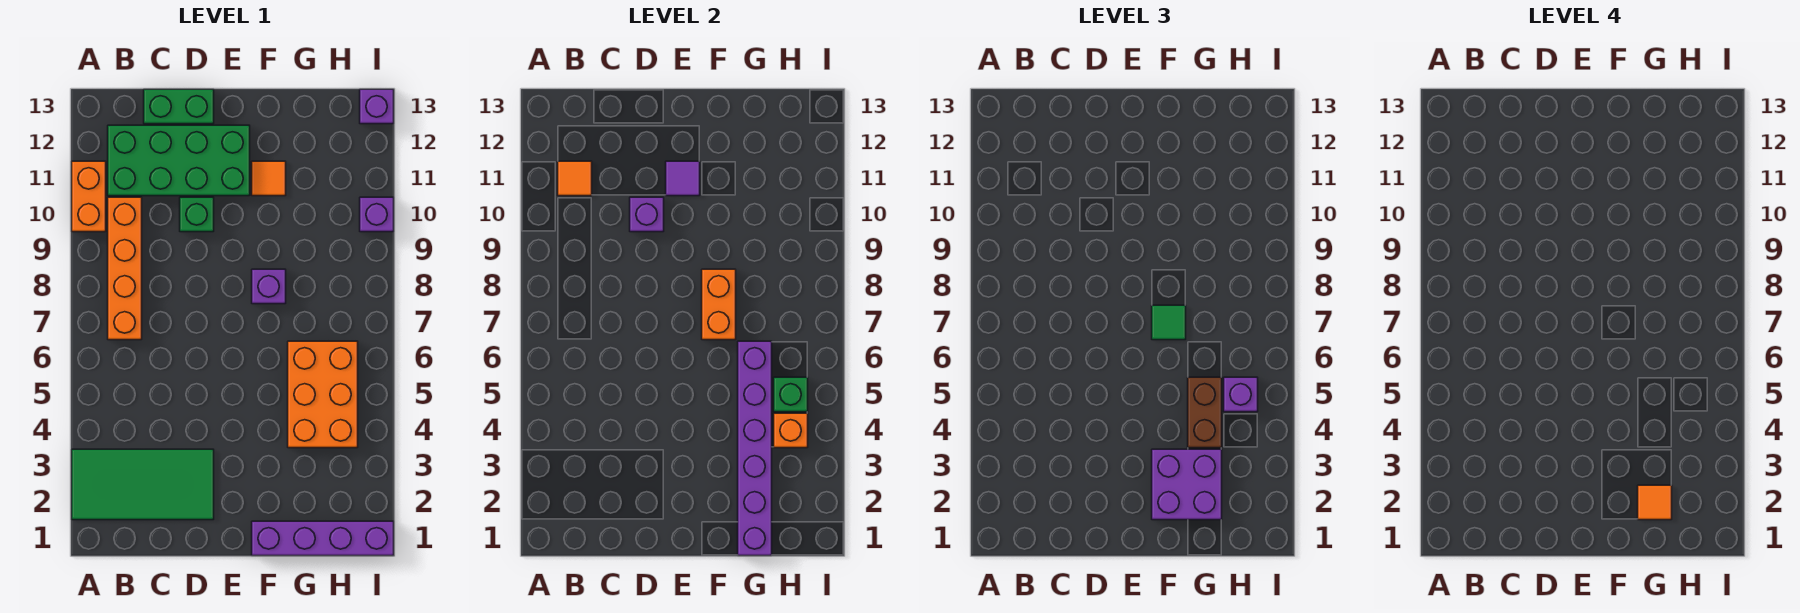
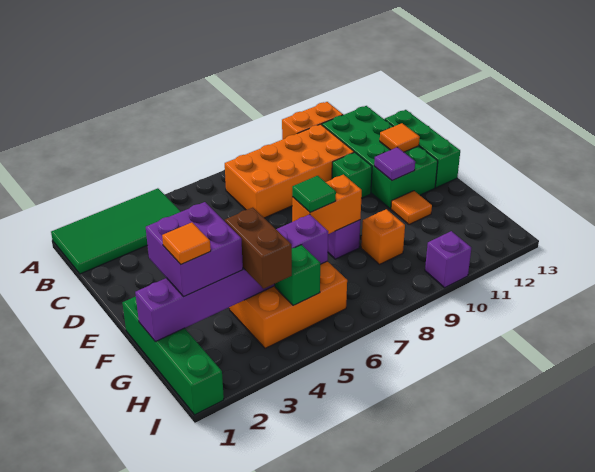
green 2x4 tile [72,449,214,520] -> green 2x4 tile turned to [51,188,181,274]
orange 1x4 brick [108,197,142,340] -> orange 2x4 brick [225,124,354,218]
orange 1x1 tile [558,161,592,196] -> orange 1x1 tile moved to [380,123,420,152]
green 1x2 brick [144,89,214,124] -> green 1x3 brick [385,110,460,188]
purple 1x1 brick [630,197,664,232] -> none
purple 1x4 brick [252,521,394,556] -> green 1x4 brick [122,297,224,415]
brown 1x2 brick [1188,377,1222,448] -> brown 1x2 brick turned to [225,208,292,289]
orange 1x1 brick [774,413,808,448] -> orange 1x1 brick moved to [361,209,405,264]
purple 1x1 brick [1224,377,1258,412] -> none
purple 1x1 brick [360,89,394,124] -> none

